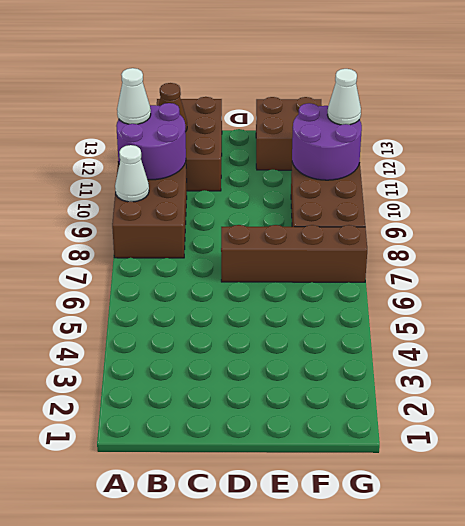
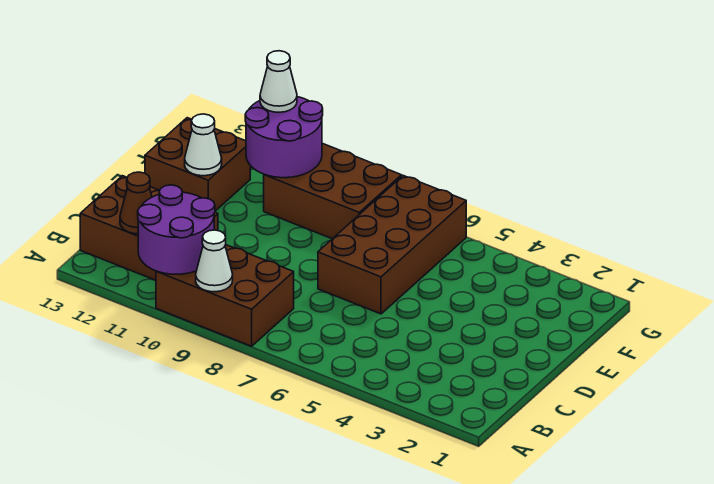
white 1x1 cone [117,68,151,124] -> white 1x1 cone moved to [185,114,222,176]
brown 1x4 brick [221,225,367,282] -> brown 2x4 brick [318,176,466,314]

